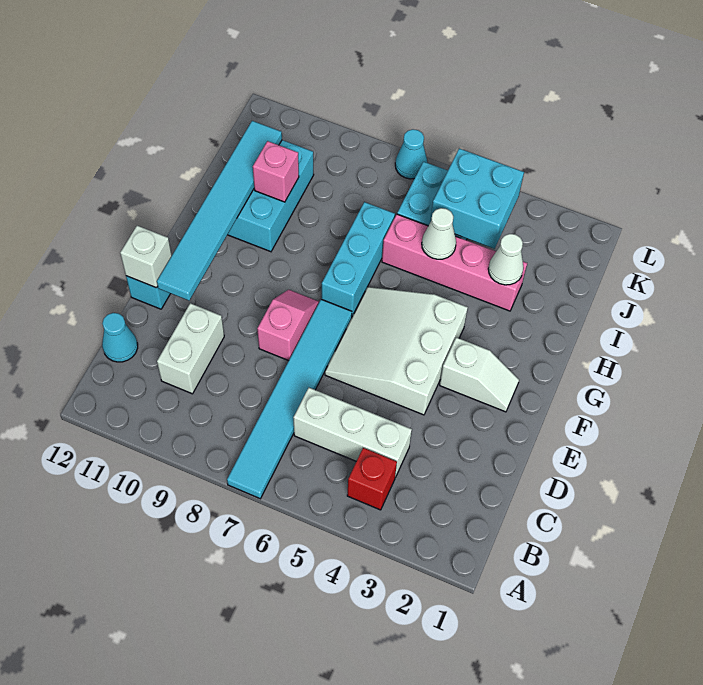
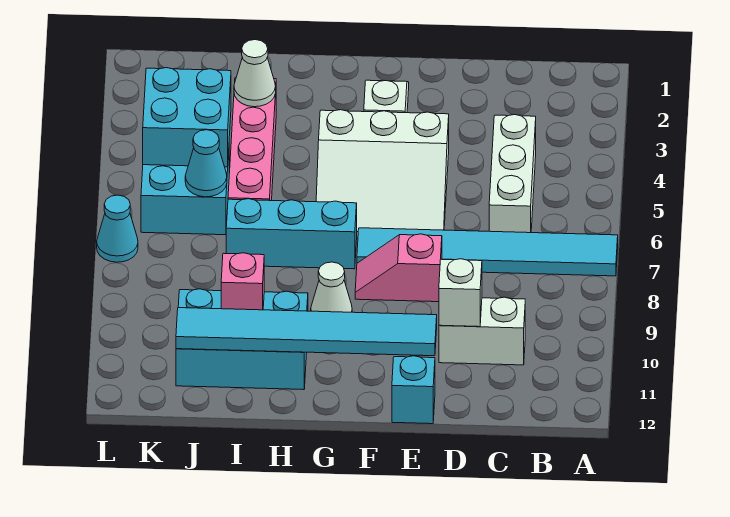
red 1x1 brick [347,448,397,510] -> none
cyan 1x1 cone [102,313,138,362] -> cyan 1x1 cone moved to [185,130,227,197]
white 1x1 brick [120,226,172,288] -> white 1x1 brick moved to [439,259,482,327]
white 1x1 cone [422,208,456,259] -> white 1x1 cone moved to [311,262,352,312]

